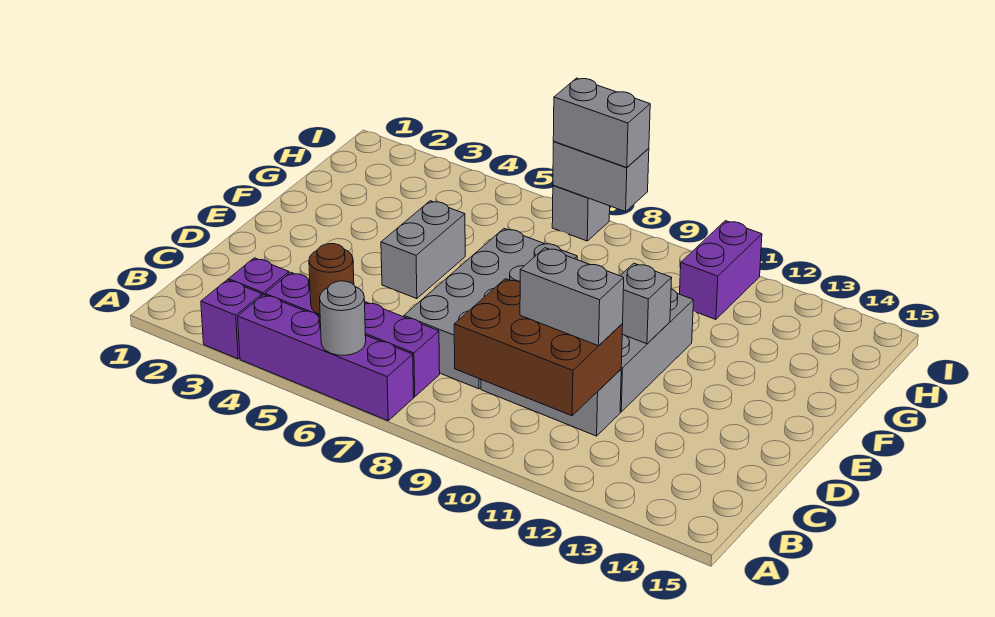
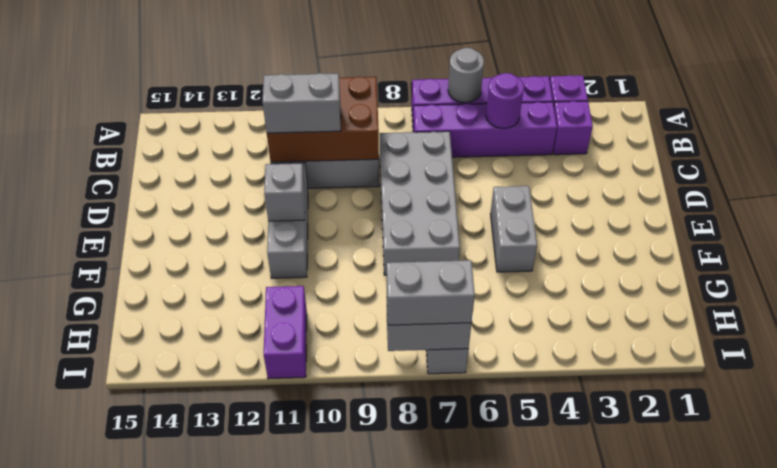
brown 1x1 round brick [309,244,354,315] -> purple 1x1 round brick [486,73,524,128]

